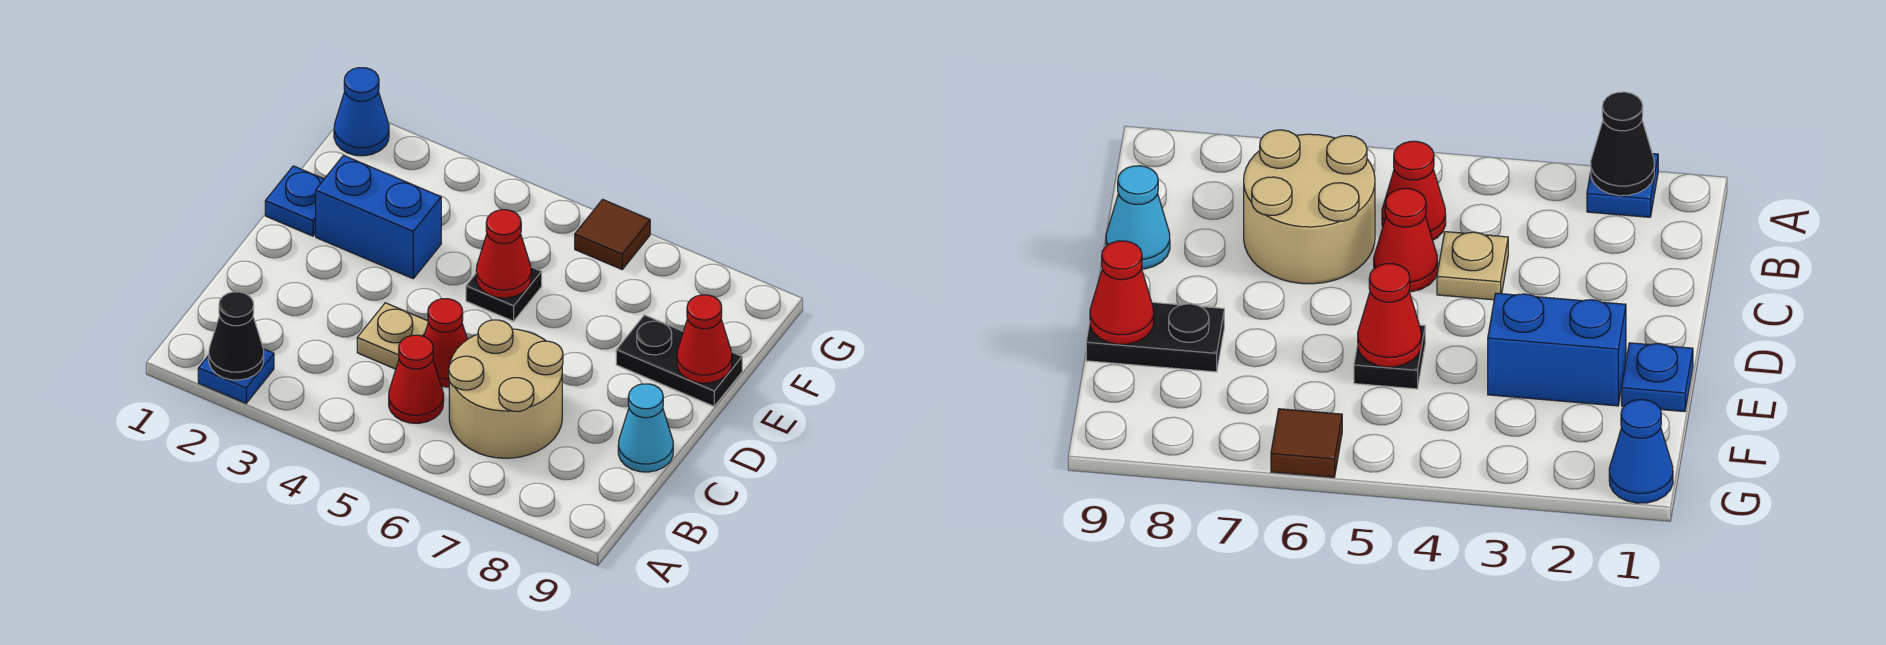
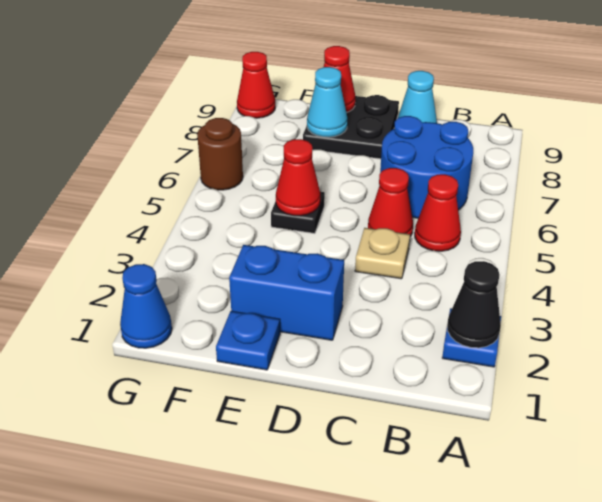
tan 2x2 round brick [449,320,563,458] -> blue 2x2 round brick [380,116,473,218]
blue 1x2 brick [316,155,441,278] -> blue 1x2 brick turned to [229,245,344,340]
black 1x2 plate [616,315,742,406] -> black 2x2 plate [303,95,399,159]
none -> cyan 1x1 cone [307,67,348,137]
brown 1x1 tile [575,199,650,269] -> brown 1x1 round brick [197,118,243,190]
none -> red 1x1 cone [237,52,275,118]

